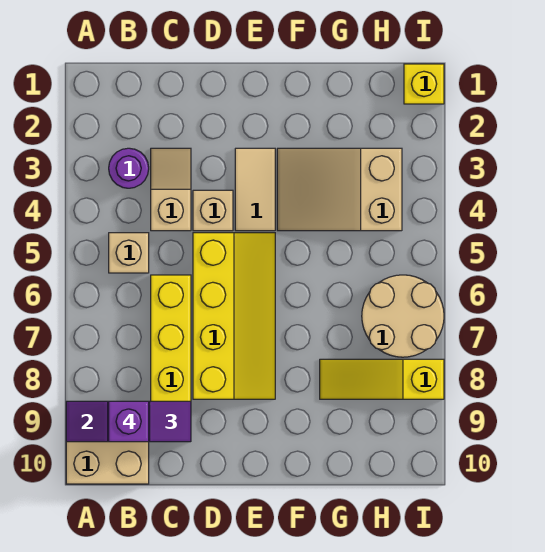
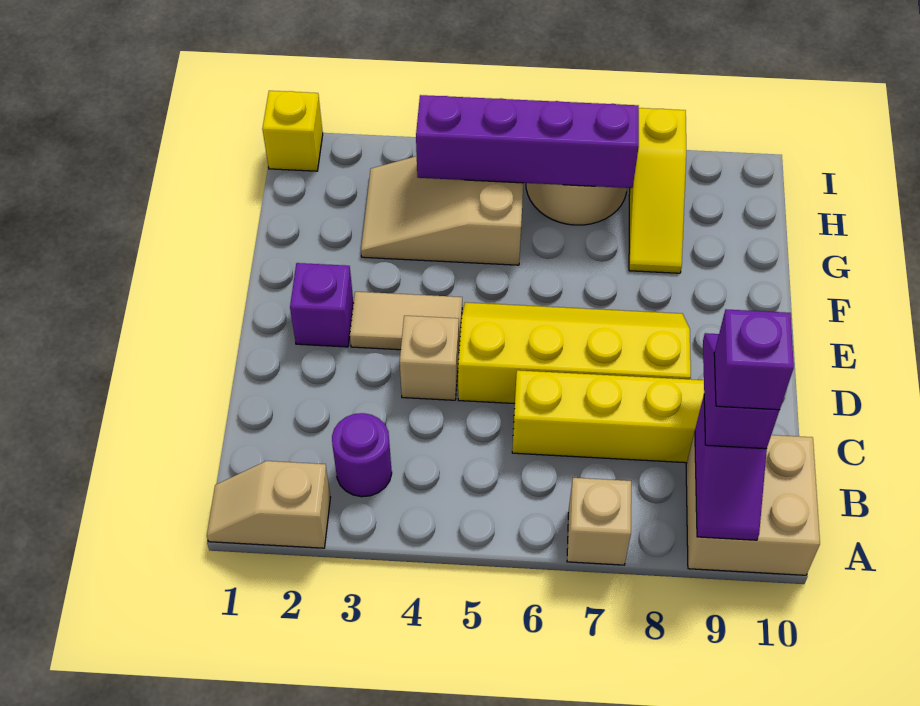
tan 1x1 brick [109,233,149,273] -> tan 1x1 brick moved to [567,478,631,565]
tan 1x2 slope [151,148,191,231] -> tan 1x2 slope moved to [207,461,331,548]
none -> purple 1x1 brick [290,263,354,347]
tan 2x3 slope [277,148,402,231] -> tan 2x3 slope turned to [361,156,523,265]
none -> purple 1x4 brick [416,95,639,188]

